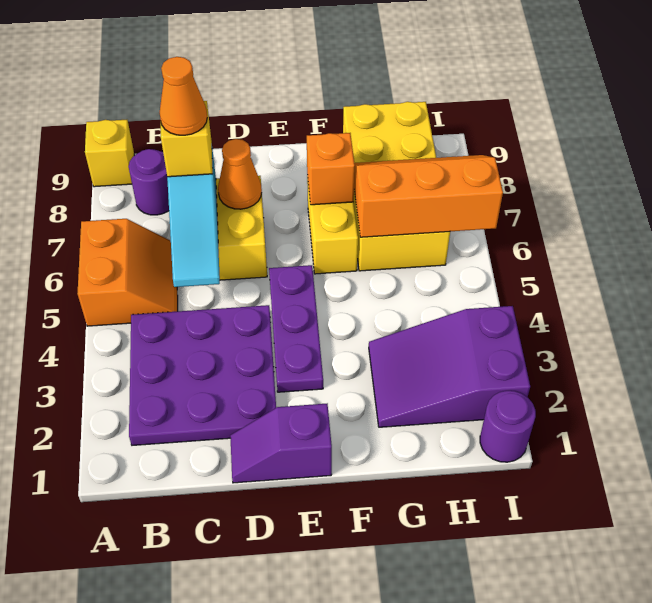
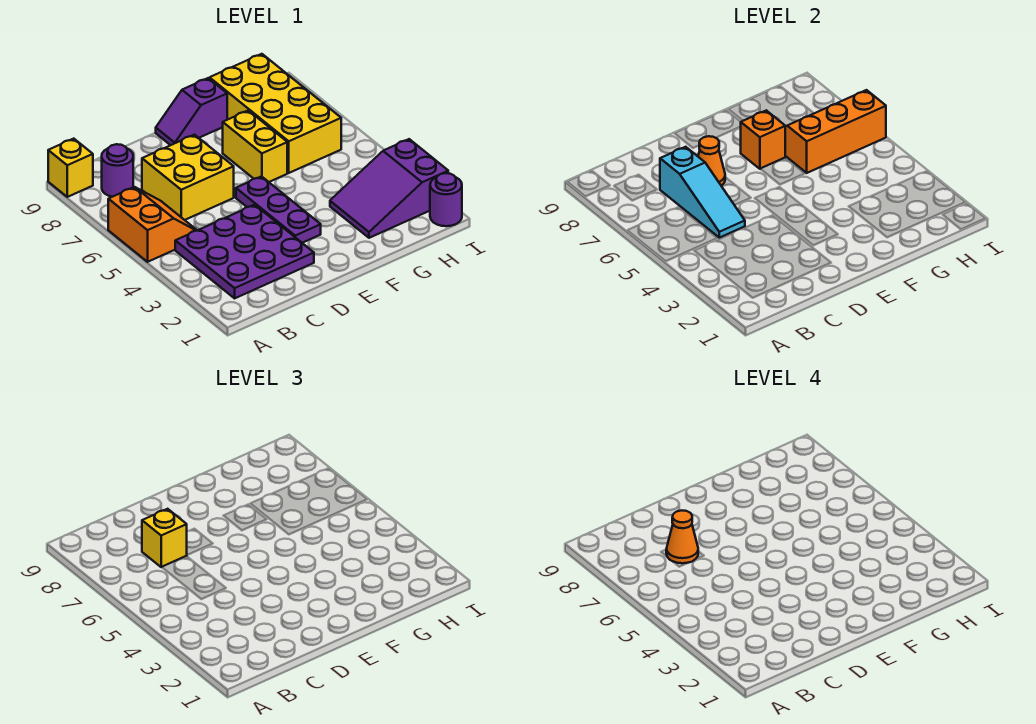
purple 1x2 slope [230,404,332,483] -> purple 1x2 slope moved to [156,78,227,145]

